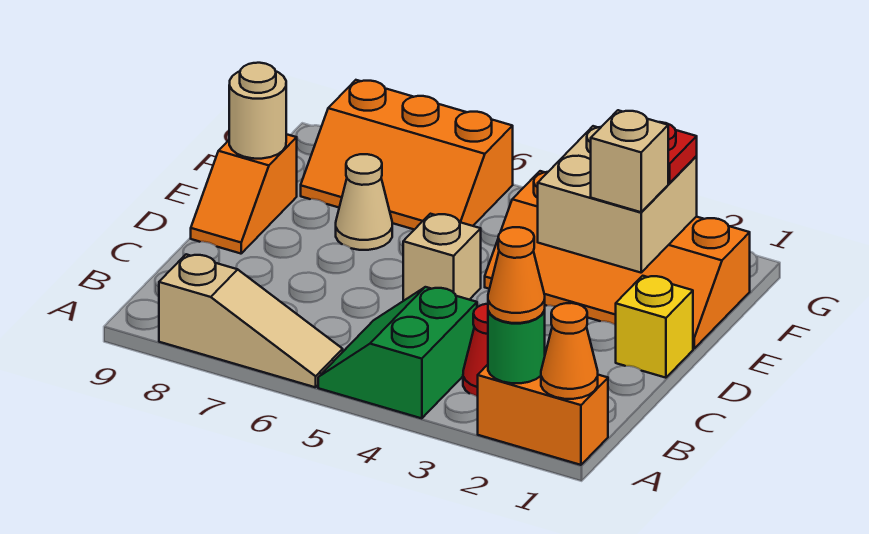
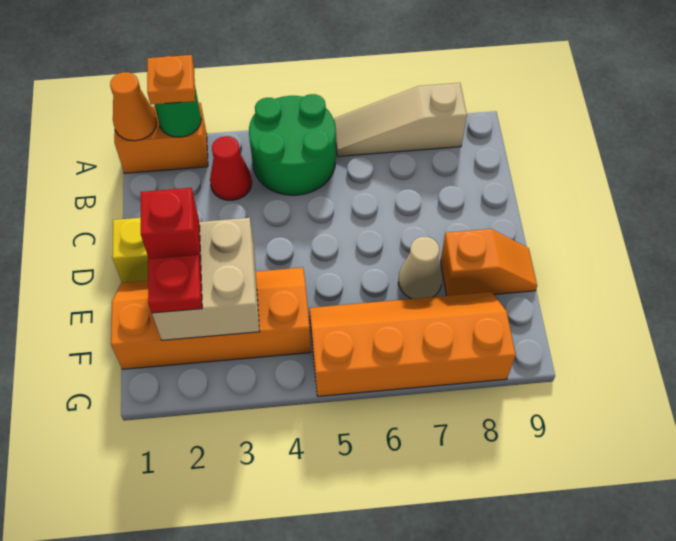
orange 1x1 cone [488,227,545,323] -> orange 1x1 plate [147,55,195,105]
green 2x2 slope [318,287,477,418] -> green 2x2 round brick [249,94,336,195]
tan 1x1 brick [403,214,481,301] -> none
orange 1x2 slope [191,134,297,254] -> orange 1x2 slope turned to [441,229,537,296]
tan 1x1 brick [591,110,668,212] -> red 1x1 brick [141,188,201,263]
tan 1x1 round brick [229,63,286,159] -> none
orange 2x3 slope [301,80,513,230] -> orange 2x4 slope [309,292,516,396]

